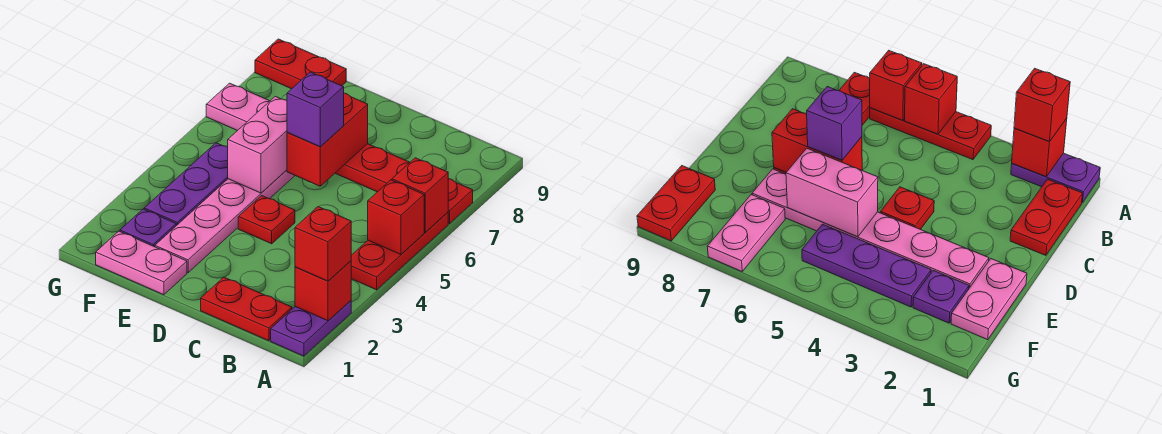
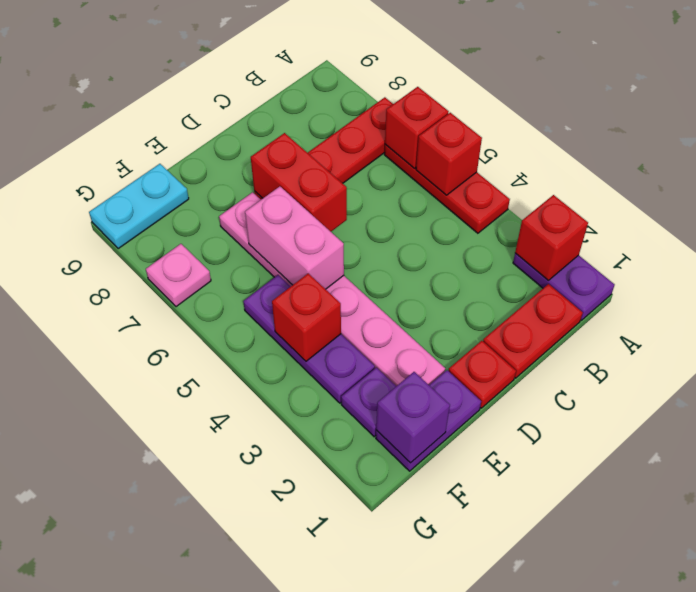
red 1x1 brick [295,207,351,281] -> red 1x1 brick moved to [272,273,341,361]
red 1x1 plate [238,196,295,244] -> red 1x1 plate moved to [448,341,516,408]
purple 1x1 brick [287,72,344,147] -> purple 1x1 brick moved to [376,372,450,463]
pink 1x2 plate [96,231,187,295] -> purple 1x2 plate [376,370,481,471]
pink 1x2 plate [206,83,269,131] -> pink 1x1 plate [146,244,211,307]
red 1x2 plate [255,39,346,89] -> cyan 1x2 plate [89,164,189,249]

